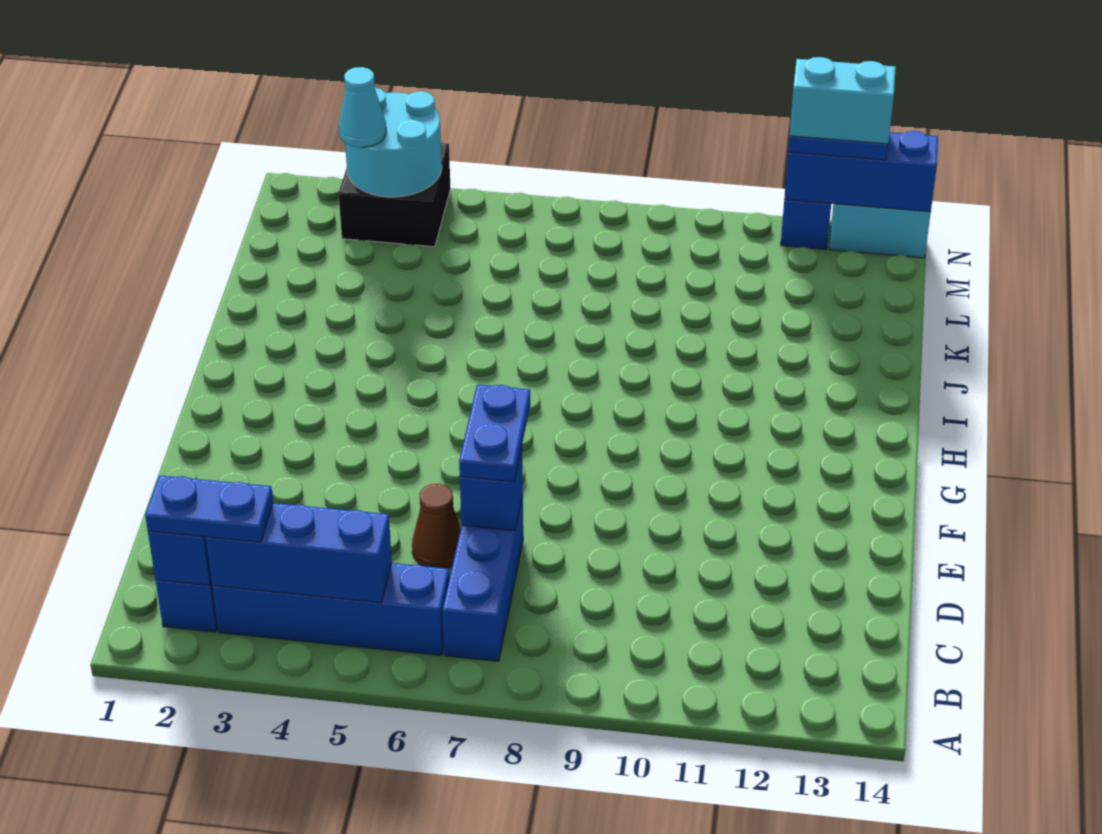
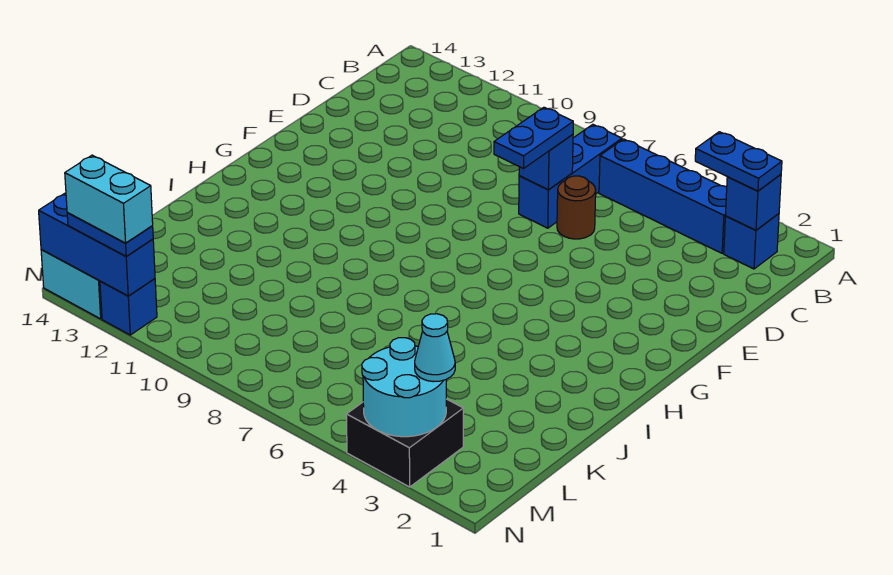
blue 1x3 brick [206,503,392,603] -> none
brown 1x1 cone [412,484,461,568] -> brown 1x1 round brick [557,176,596,239]

